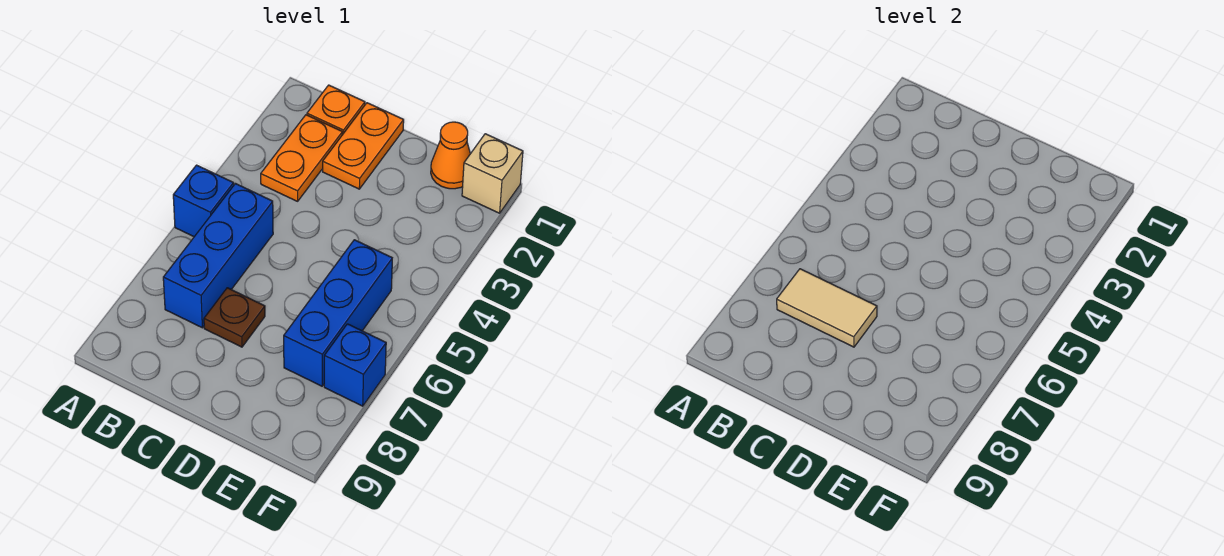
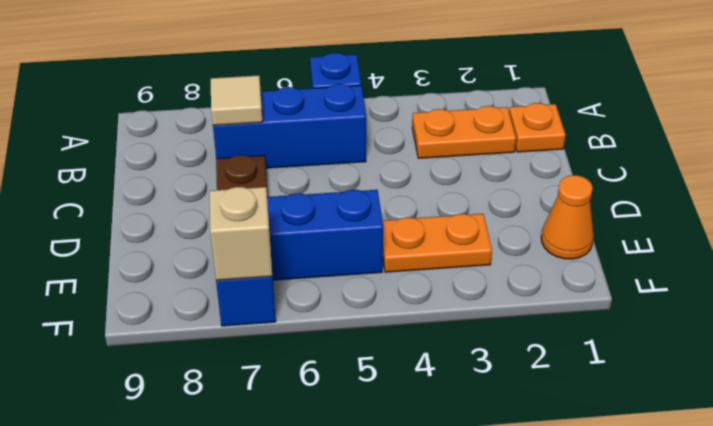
tan 1x2 tile [777,269,877,347] -> tan 1x1 tile [211,75,263,125]
orange 1x2 plate [323,103,404,189] -> orange 1x2 plate moved to [382,214,492,272]
tan 1x1 brick [462,134,523,213] -> tan 1x1 brick moved to [210,187,272,280]

